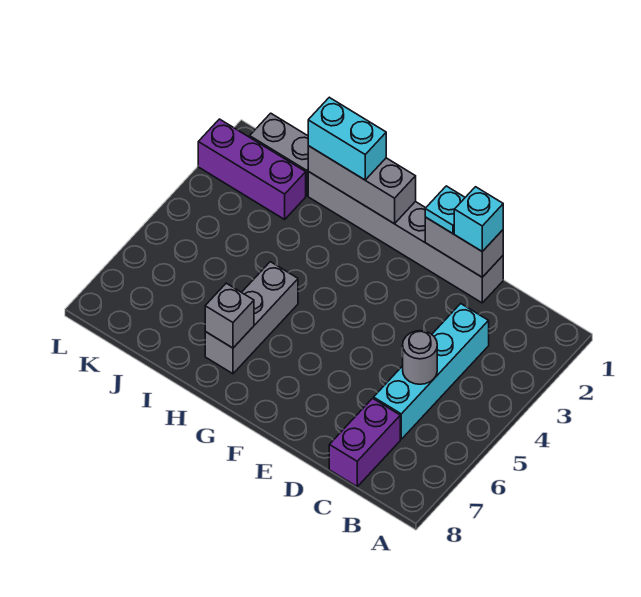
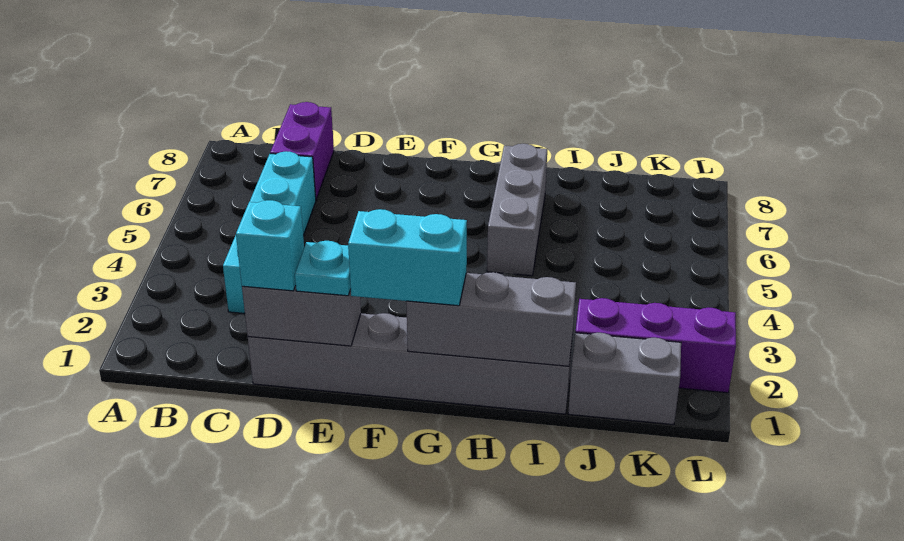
grey 1x1 round brick [403,331,437,384] -> none
cyan 1x2 brick [308,97,386,180] -> cyan 1x2 brick moved to [348,209,467,306]
grey 1x1 brick [205,283,254,348] -> none

